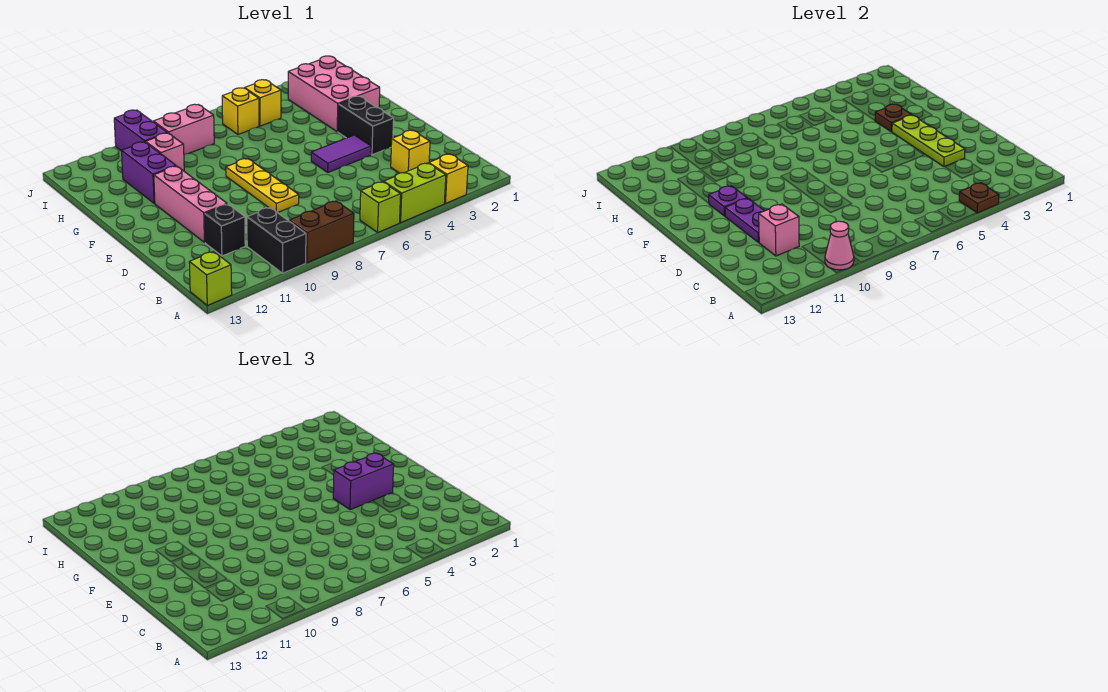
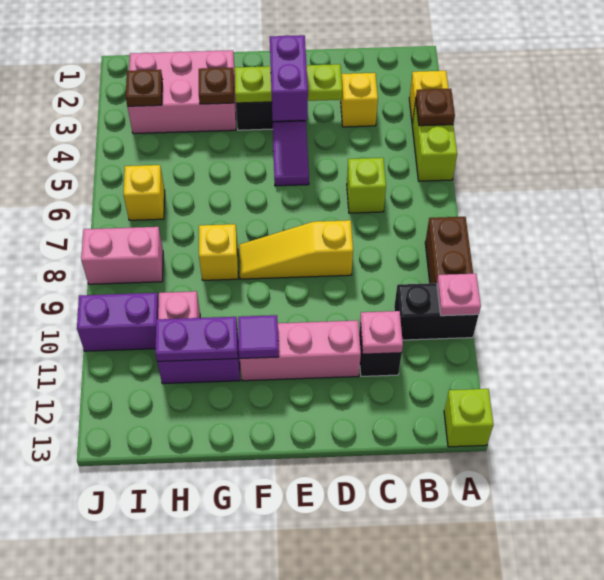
lime 1x1 brick [360,182,401,232] -> lime 1x1 brick moved to [347,158,386,213]
pink 1x1 cone [825,221,854,270] -> pink 1x1 plate [437,274,481,316]
pink 1x1 brick [759,204,799,256] -> pink 1x1 plate [360,311,403,354]
yellow 1x3 plate [226,159,299,213] -> yellow 1x3 slope [239,220,353,279]
purple 1x2 plate [725,198,764,242] -> purple 1x2 plate moved to [155,317,238,361]
purple 1x1 plate [709,186,747,216] -> purple 1x1 tile [238,315,279,358]
none -> brown 1x1 plate [126,70,163,106]
yellow 1x1 brick [245,80,281,126] -> yellow 1x1 brick moved to [199,224,238,280]
pink 1x2 brick [153,104,214,154] -> pink 1x2 brick turned to [81,227,163,284]

